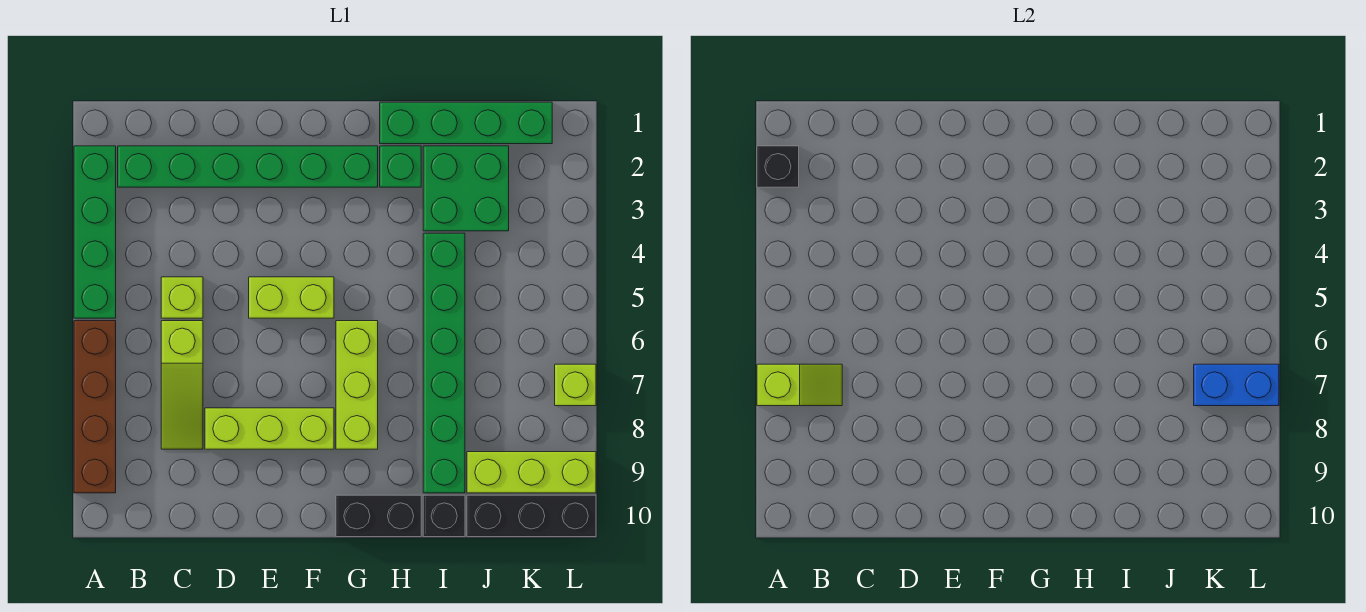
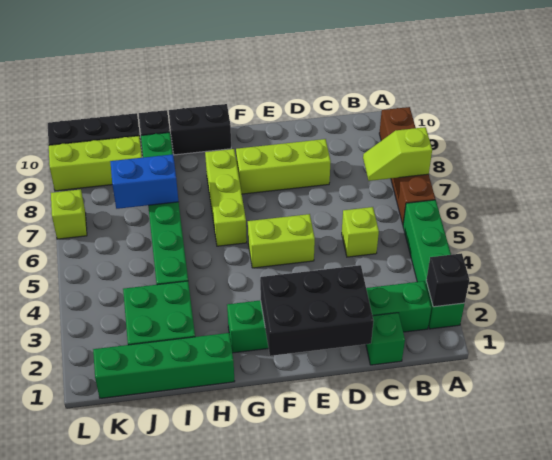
lime 1x3 slope [161,321,203,449] -> none
none -> black 2x3 brick [260,265,374,356]
green 1x1 brick [380,146,421,187] -> green 1x1 brick moved to [366,313,405,365]
blue 1x2 brick [1194,364,1279,406] -> blue 1x2 brick moved to [110,154,179,209]

